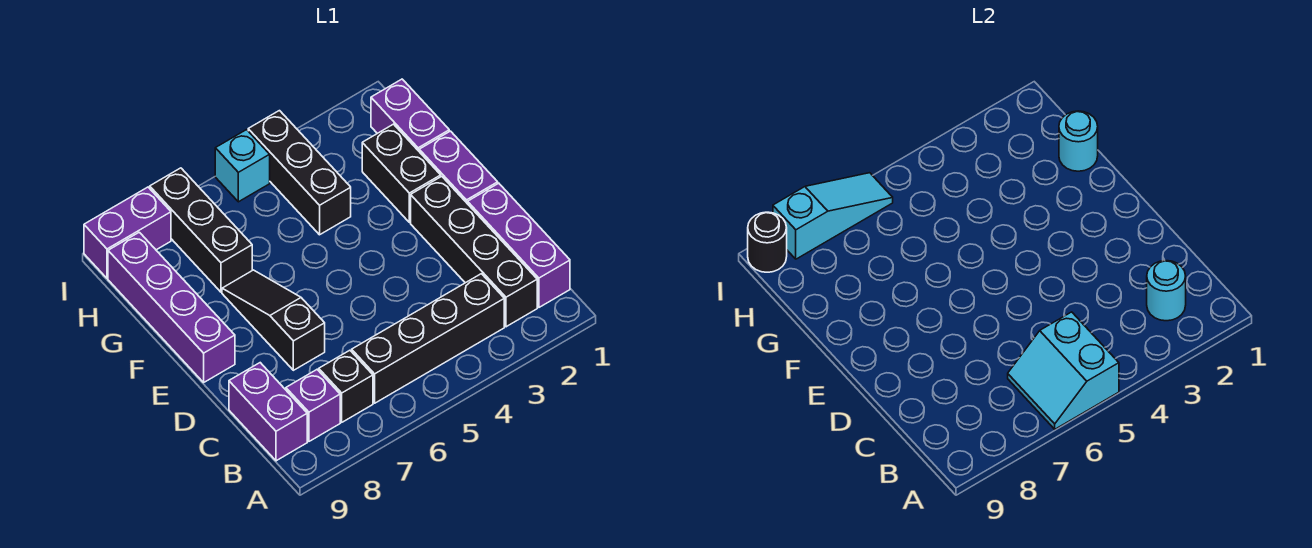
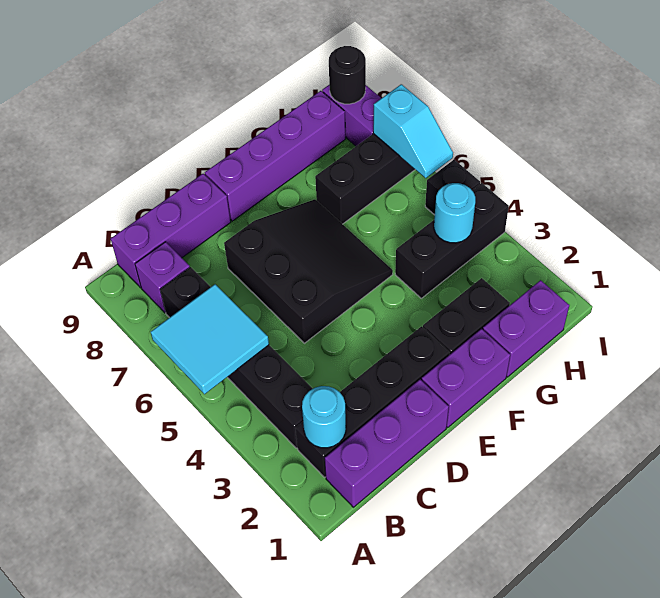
cyan 2x2 slope [1008,312,1119,429] -> cyan 2x2 tile [151,284,269,394]
purple 1x2 brick [229,363,307,461] -> purple 1x3 brick [111,174,231,288]
black 1x3 slope [222,270,325,370] -> black 3x3 slope [224,199,393,343]
cyan 1x1 round brick [1059,111,1098,171] -> cyan 1x1 round brick moved to [434,183,475,243]
cyan 1x1 brick [215,130,270,202] -> black 1x1 brick [425,160,480,215]
cyan 1x3 slope [773,173,893,259] -> cyan 1x2 slope [373,84,453,178]

